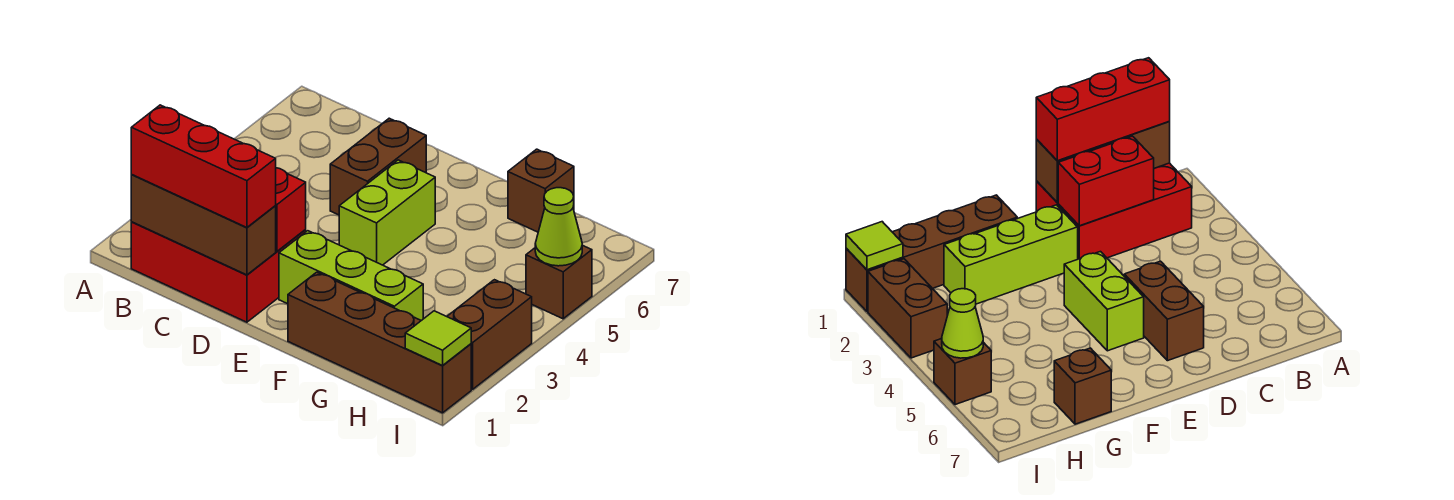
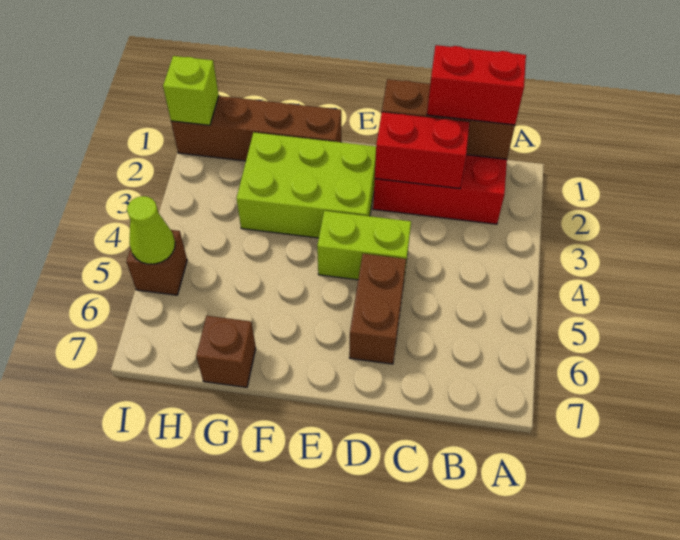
red 1x3 brick [131,105,276,228] -> red 1x2 brick [427,45,526,125]
lime 1x3 brick [279,231,423,321] -> lime 2x3 brick [236,132,376,238]
lime 1x2 brick [339,160,435,265] -> lime 1x2 brick turned to [317,211,411,280]
lime 1x1 tile [405,311,471,366] -> lime 1x1 brick [163,56,219,125]
brown 1x2 brick [447,280,532,389] -> none

